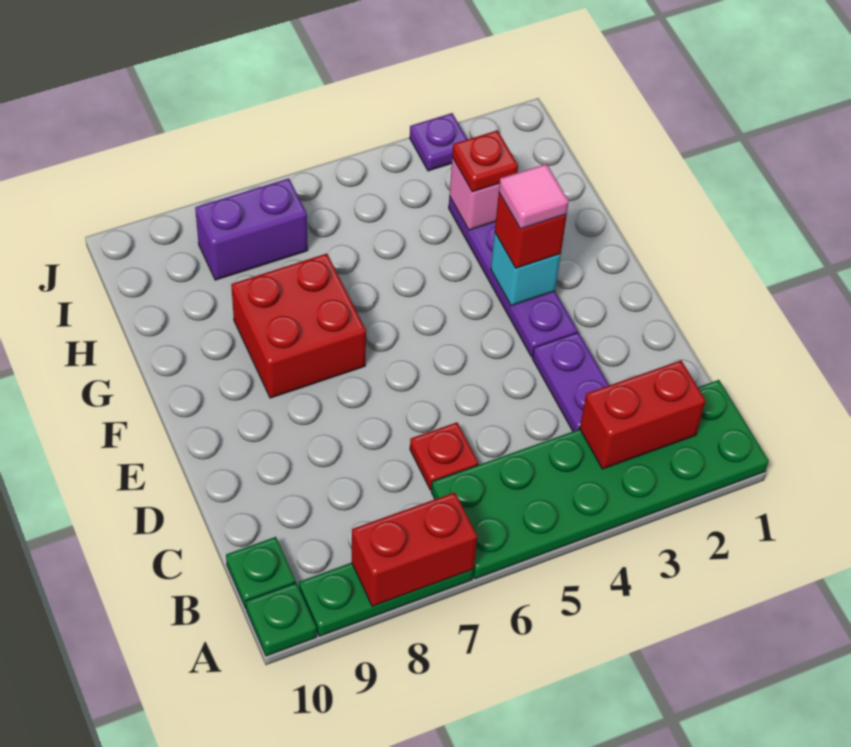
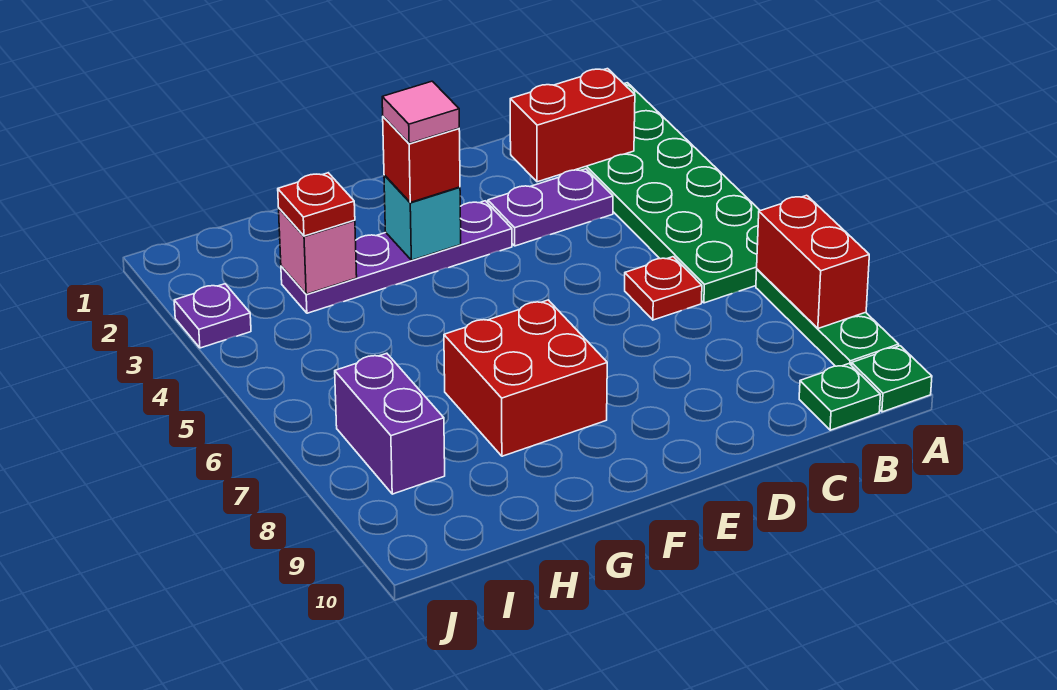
red 1x2 brick [580,361,706,469] -> red 1x2 brick turned to [510,69,635,182]

